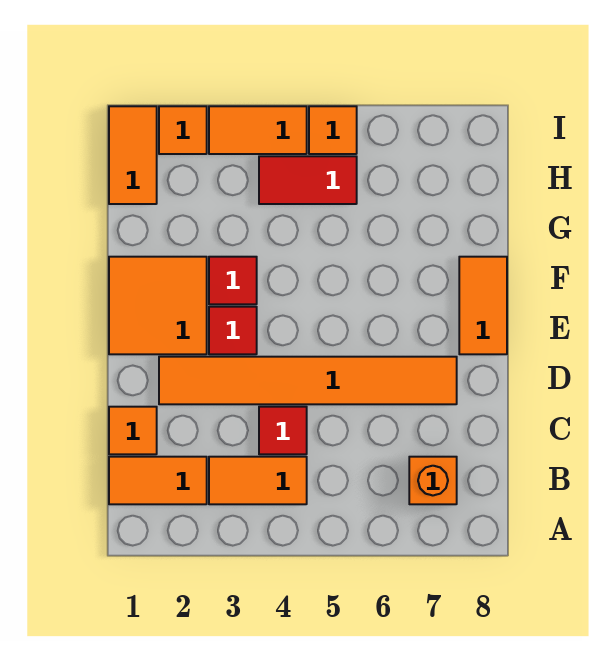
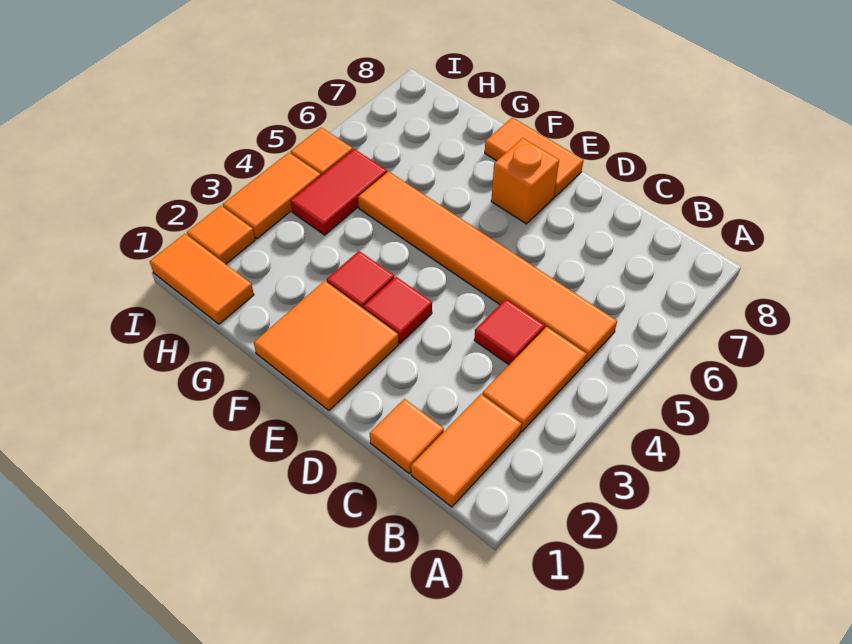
orange 1x1 brick [409,457,457,504] -> orange 1x1 brick moved to [491,138,559,224]
orange 1x6 tile [159,357,457,404] -> orange 1x6 tile turned to [358,172,617,363]

